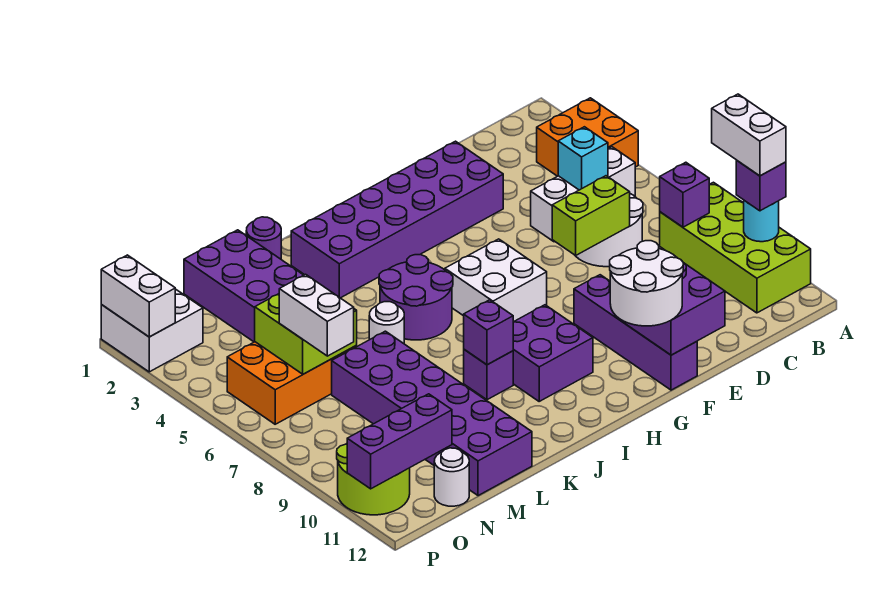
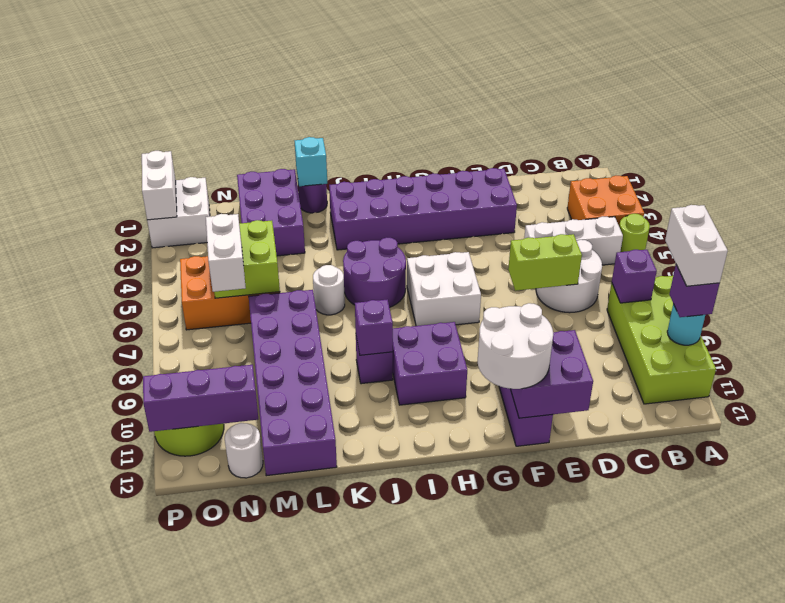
none -> lime 1x1 round brick [619,214,650,252]
cyan 1x1 brick [558,127,608,190] -> cyan 1x1 brick moved to [295,137,327,186]

